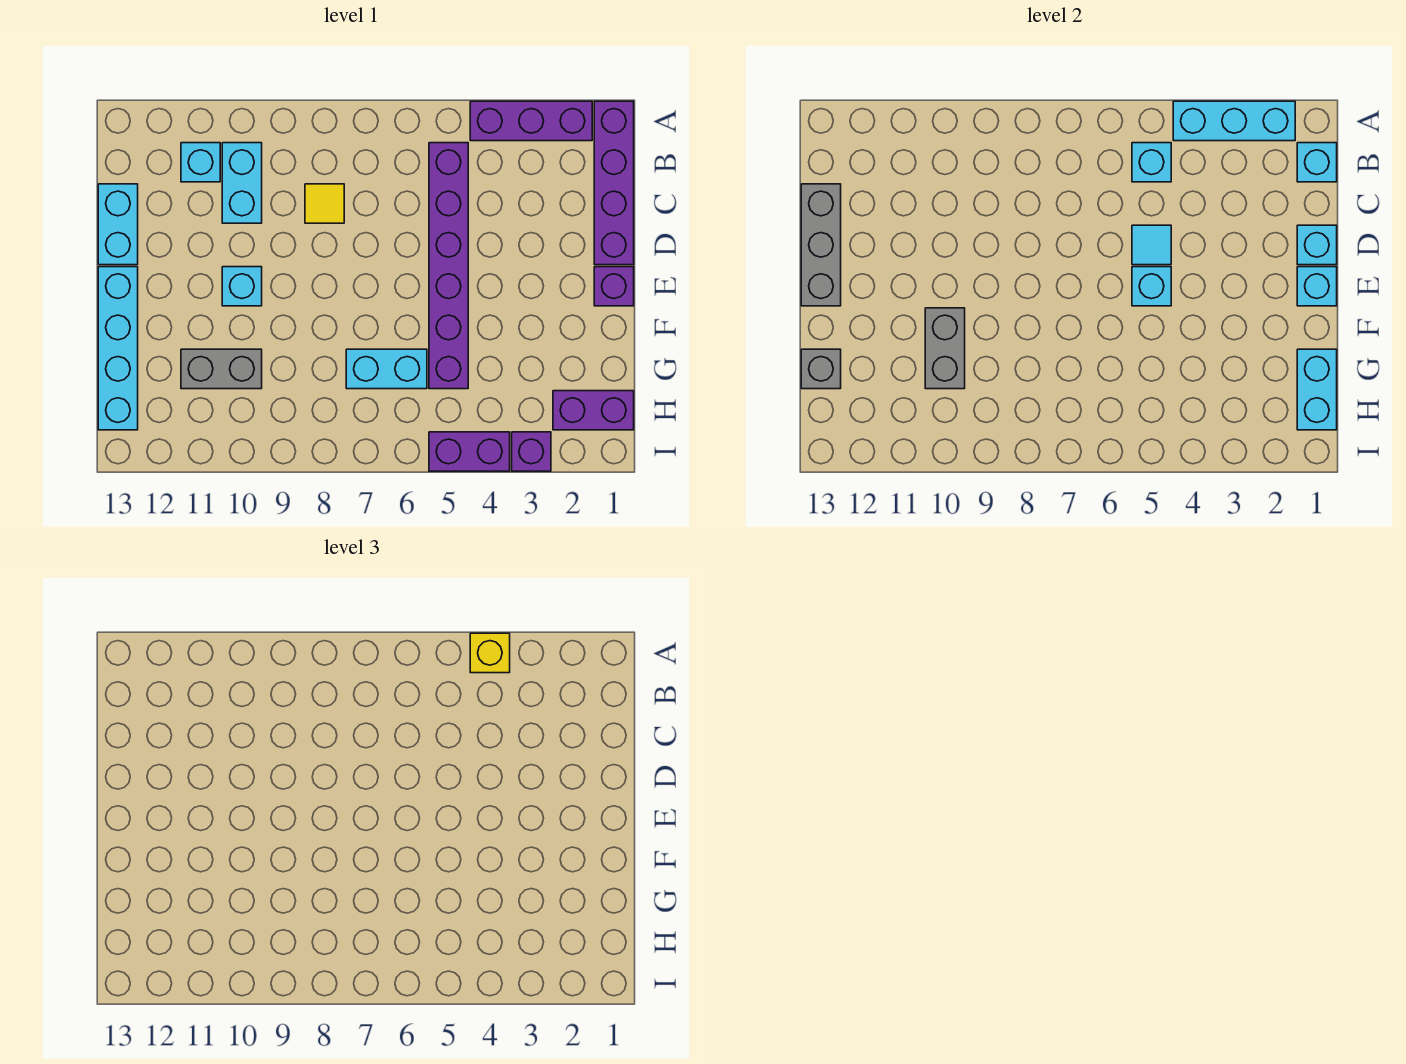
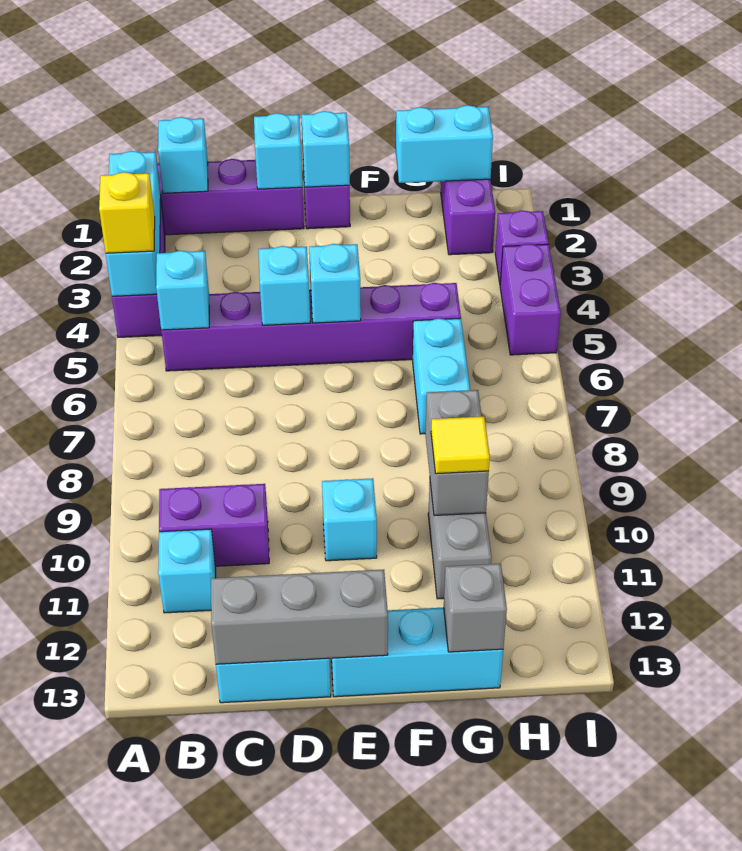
cyan 1x2 brick [222,143,262,223] -> purple 1x2 brick [159,484,269,566]
yellow 1x1 tile [305,184,344,223] -> yellow 1x1 tile moved to [431,416,490,474]
cyan 1x1 tile [1132,225,1171,265] -> cyan 1x1 brick [258,246,310,325]
cyan 1x4 brick [98,267,138,430] -> cyan 1x3 brick [331,607,503,697]
grey 1x2 brick [925,308,965,389] -> grey 1x2 brick turned to [425,390,489,516]

